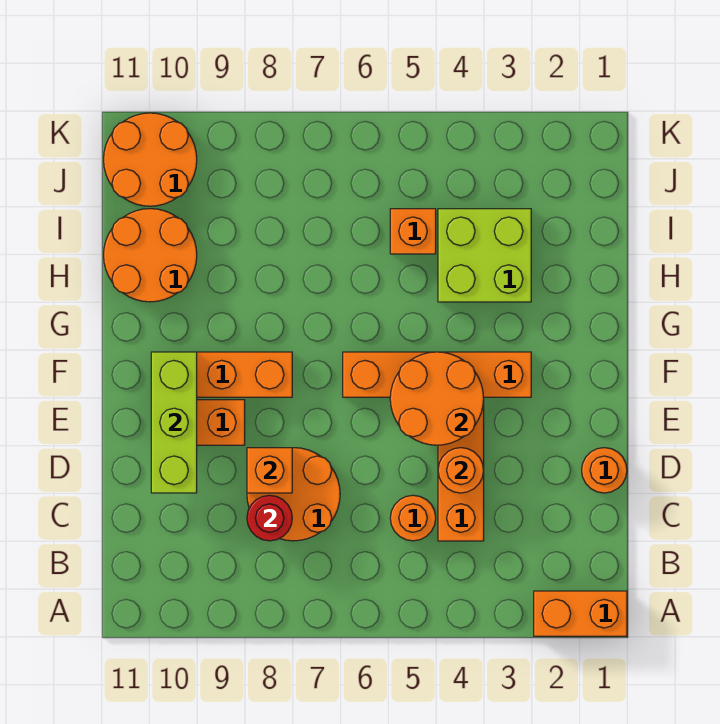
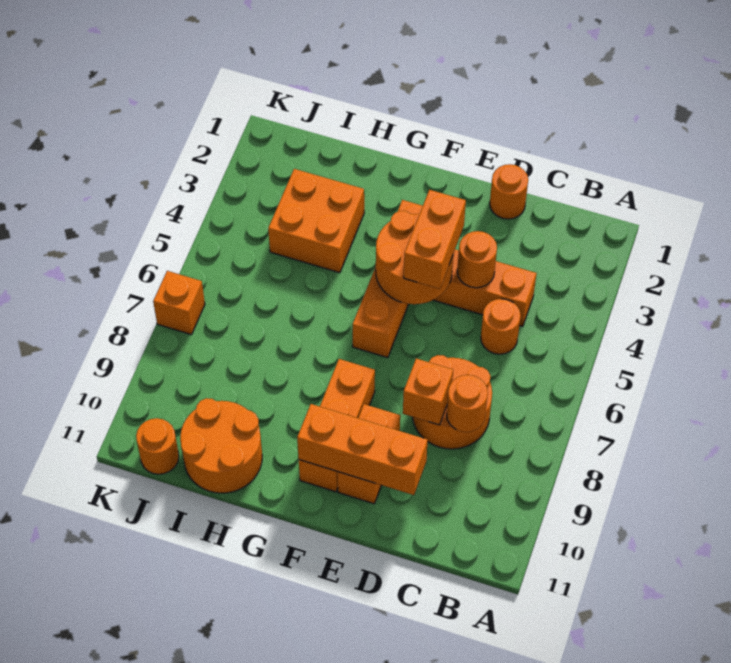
orange 1x2 brick [534,591,627,636] -> orange 1x2 brick moved to [404,190,466,289]
red 1x1 round brick [247,495,292,541] -> orange 1x1 round brick [447,375,488,432]
lime 1x3 brick [151,352,197,493] -> orange 1x3 brick [297,404,428,495]
lime 2x2 brick [438,209,531,302] -> orange 2x2 brick [268,169,364,273]
orange 1x1 brick [390,209,436,254] -> orange 1x1 brick moved to [153,271,205,335]
orange 2x2 round brick [104,113,197,206] -> orange 1x1 round brick [136,418,179,474]

